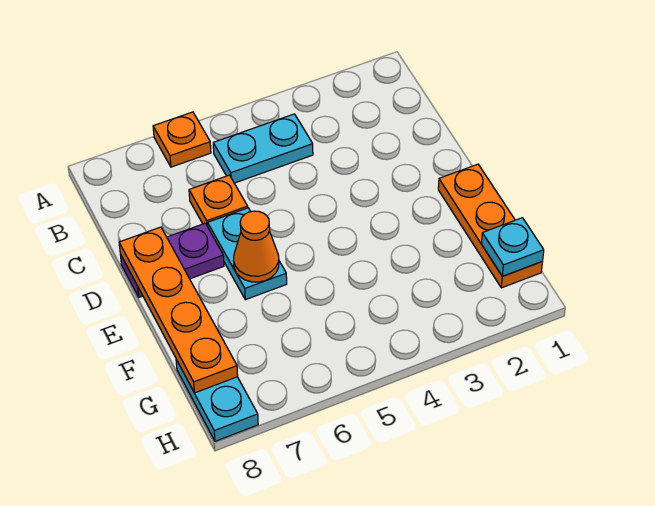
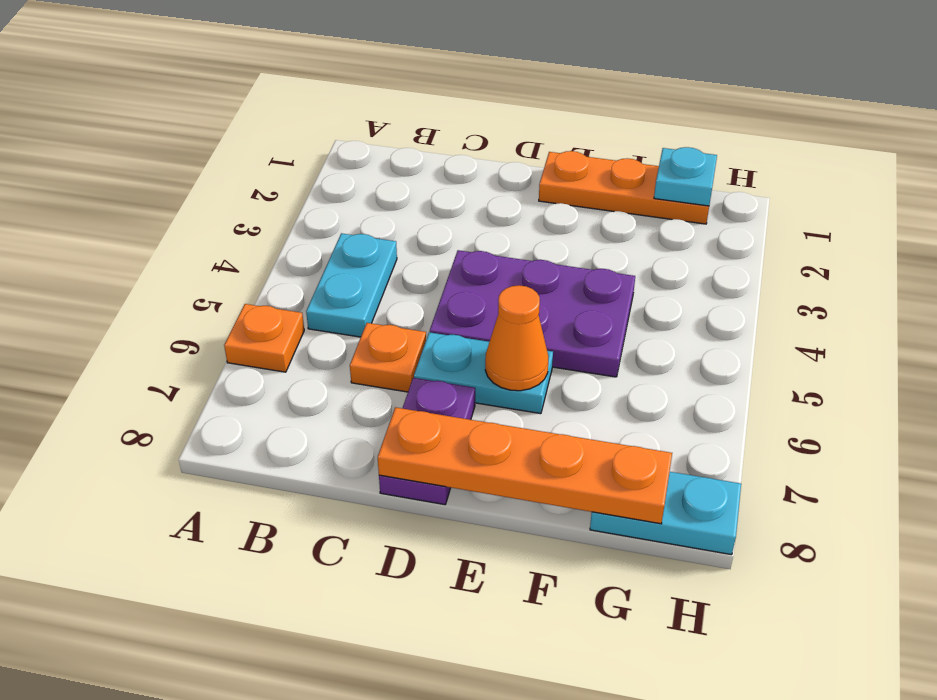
none -> purple 2x3 plate [430,250,635,377]

